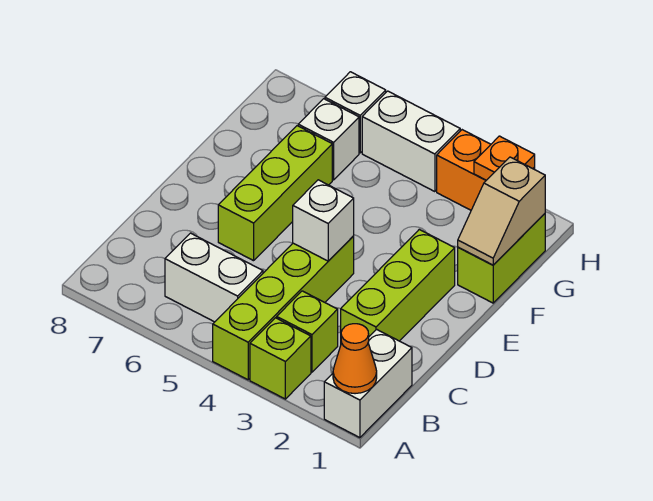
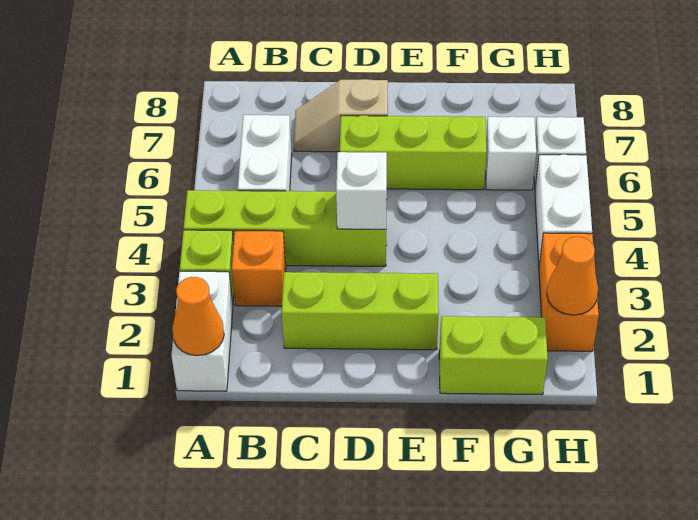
white 1x2 brick [324,329,412,438] -> white 1x2 brick turned to [171,271,233,391]
lime 1x1 brick [277,291,338,372] -> orange 1x1 brick [232,231,286,306]
tan 1x2 slope [458,157,545,265] -> tan 1x2 slope moved to [294,79,388,152]
orange 1x1 plate [474,136,535,180] -> orange 1x1 cone [547,237,598,315]

